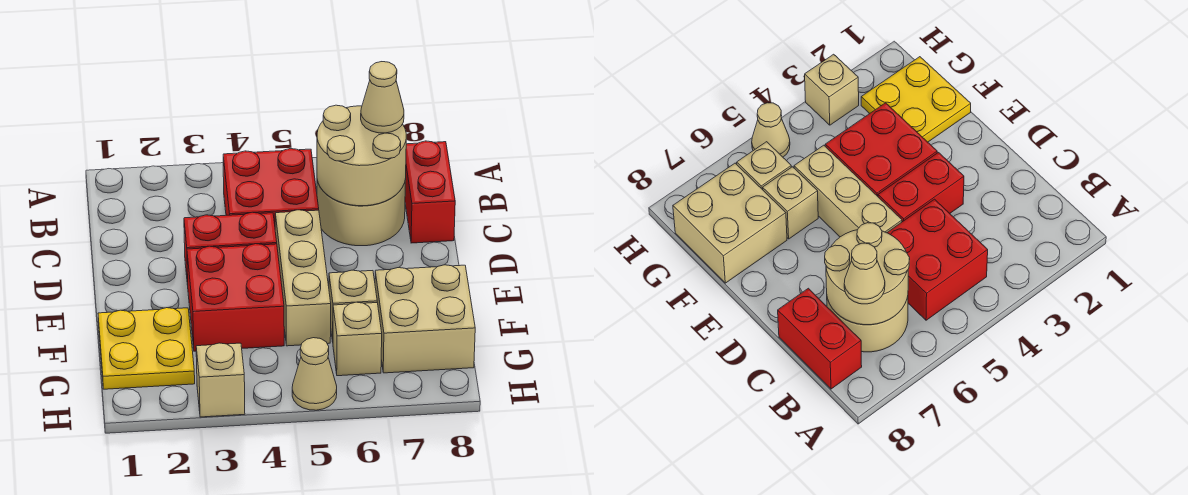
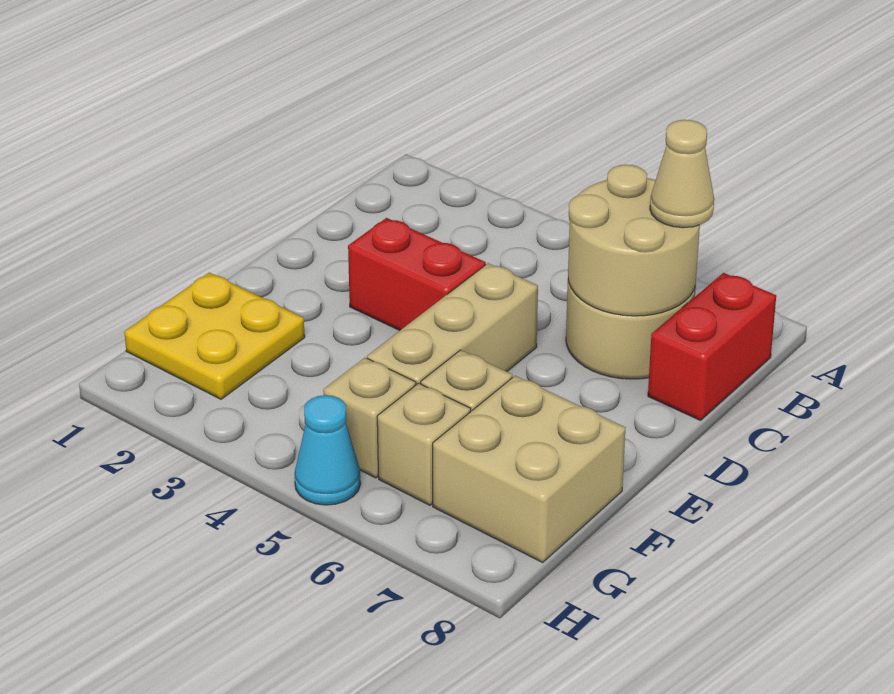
red 2x2 brick [223,149,319,224] -> none
red 2x2 brick [187,244,284,351] -> none
tan 1x1 brick [196,343,245,417] -> tan 1x1 brick moved to [323,358,416,478]
tan 1x1 cone [292,338,337,410] -> cyan 1x1 cone [295,395,361,505]

